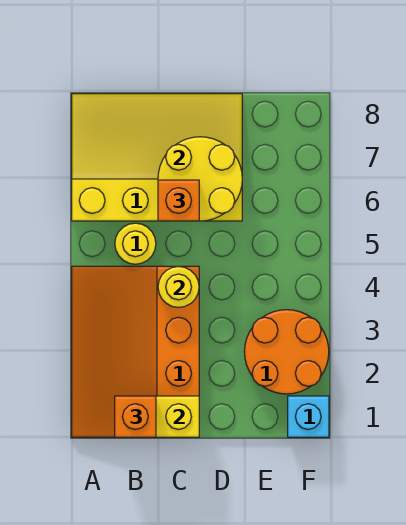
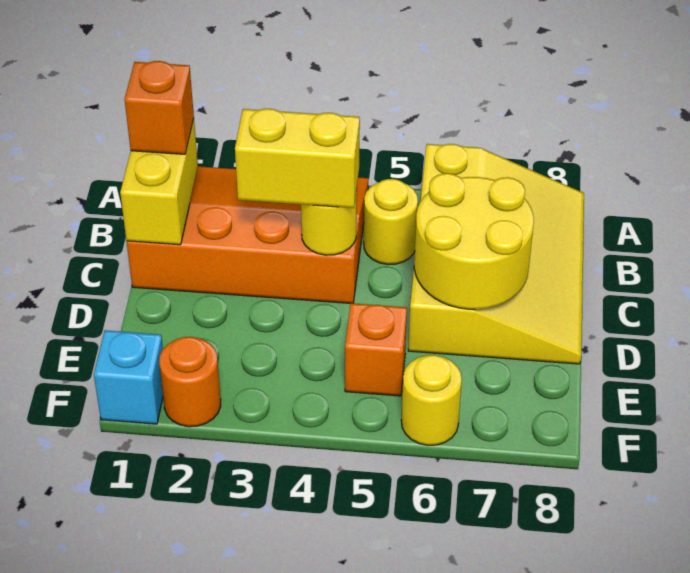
none -> yellow 1x2 brick [235,109,360,208]
orange 1x1 brick [158,180,199,221] -> orange 1x1 brick moved to [345,303,407,396]
orange 2x2 round brick [244,310,329,394] -> orange 1x1 round brick [159,337,221,427]
none -> yellow 1x1 round brick [401,355,462,445]

